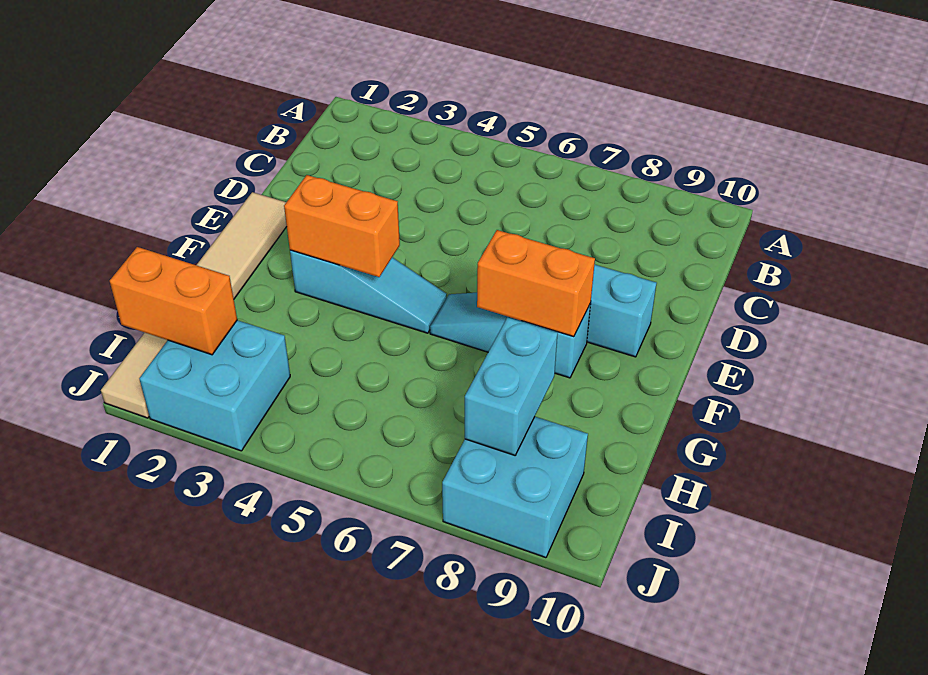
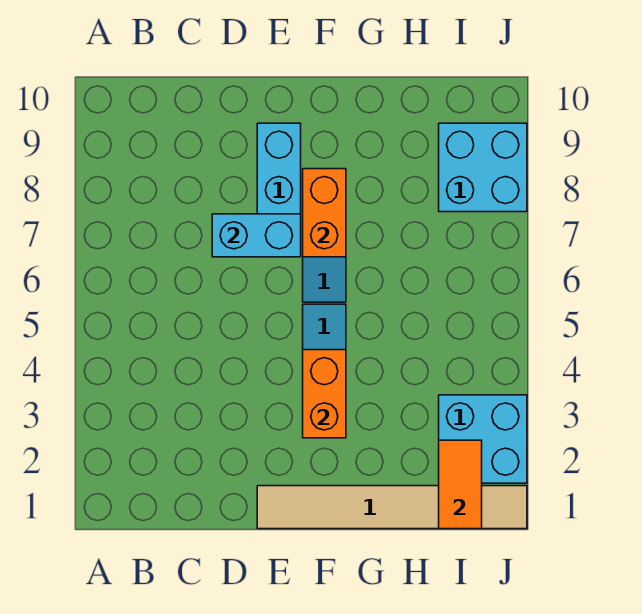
cyan 1x2 brick [465,317,558,455] -> cyan 1x2 brick moved to [212,214,301,257]
orange 1x2 brick [110,247,237,355] -> orange 1x2 tile [439,440,482,529]

